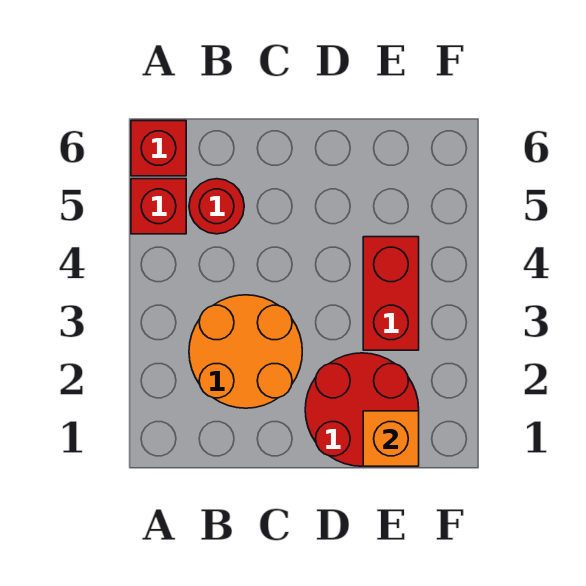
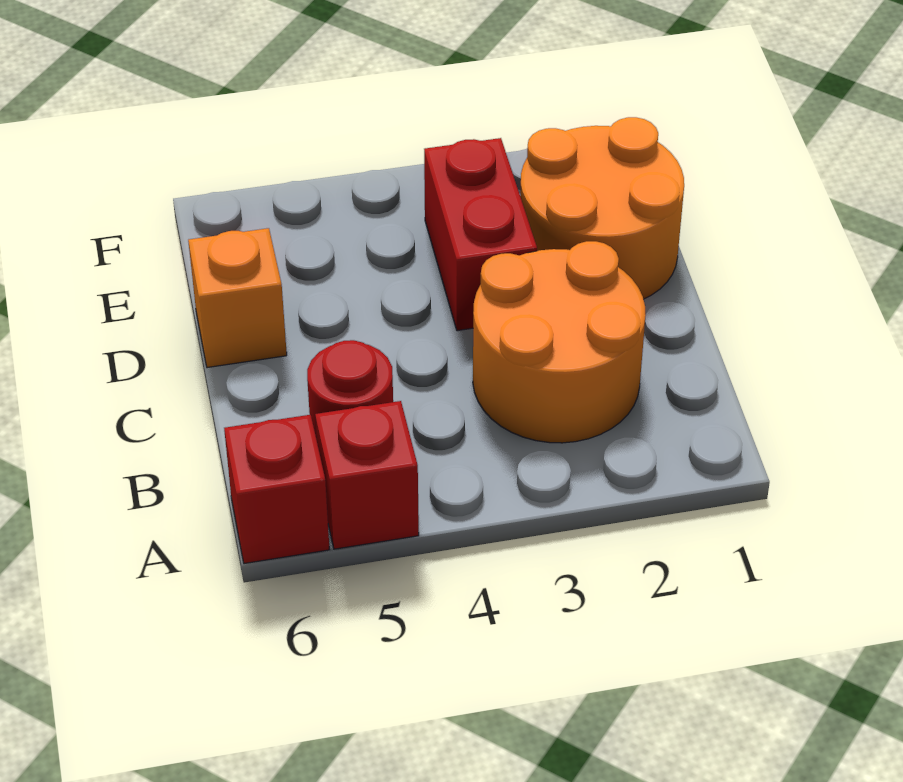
red 2x2 round brick [305,353,419,466] -> orange 2x2 round brick [520,117,684,299]
orange 1x1 brick [363,411,419,466] -> orange 1x1 brick moved to [188,228,287,368]
red 1x2 brick [363,237,419,350] -> red 1x2 brick turned to [424,138,537,331]

